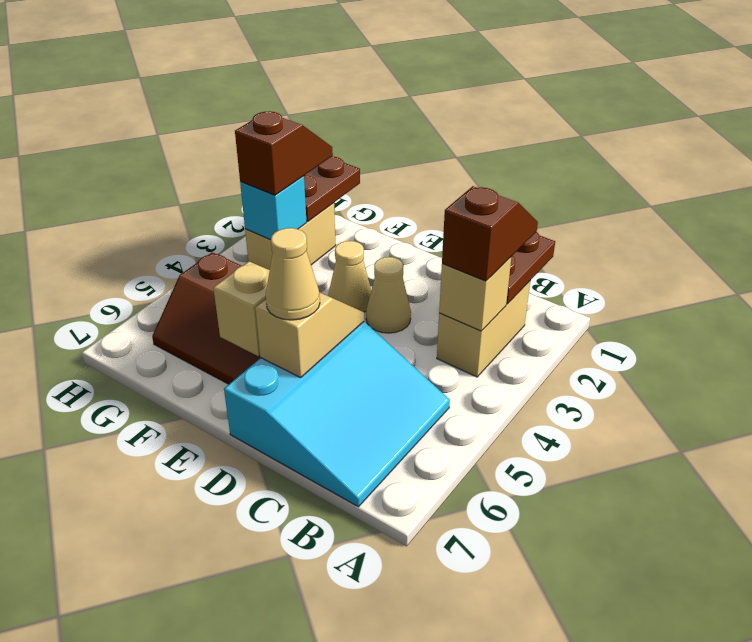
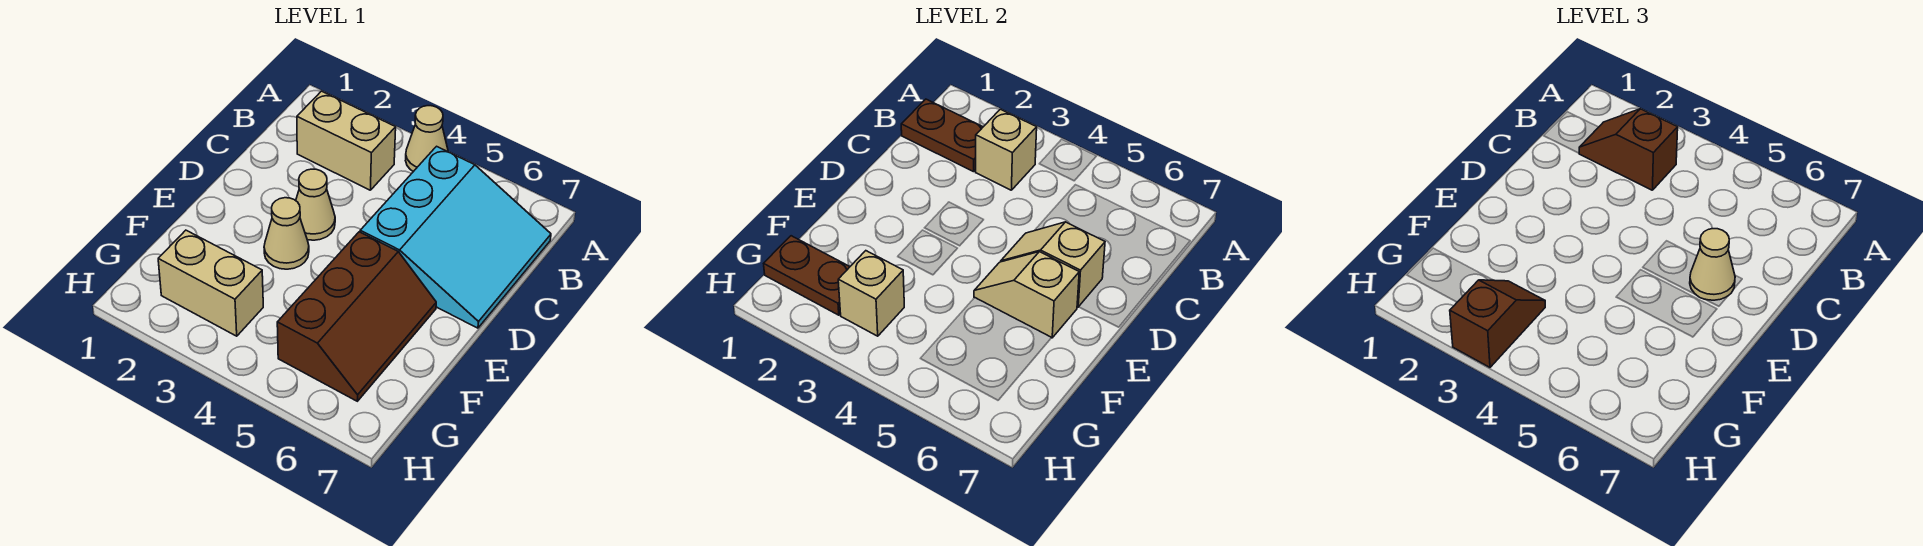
none -> tan 1x1 cone [406,106,448,172]
cyan 3x3 slope [224,322,450,507] -> cyan 3x3 slope turned to [360,146,551,328]
brown 1x2 slope [235,111,333,195] -> brown 1x2 slope turned to [1450,280,1545,367]
cyan 1x1 brick [240,176,307,240] -> tan 1x1 brick [838,251,904,336]

